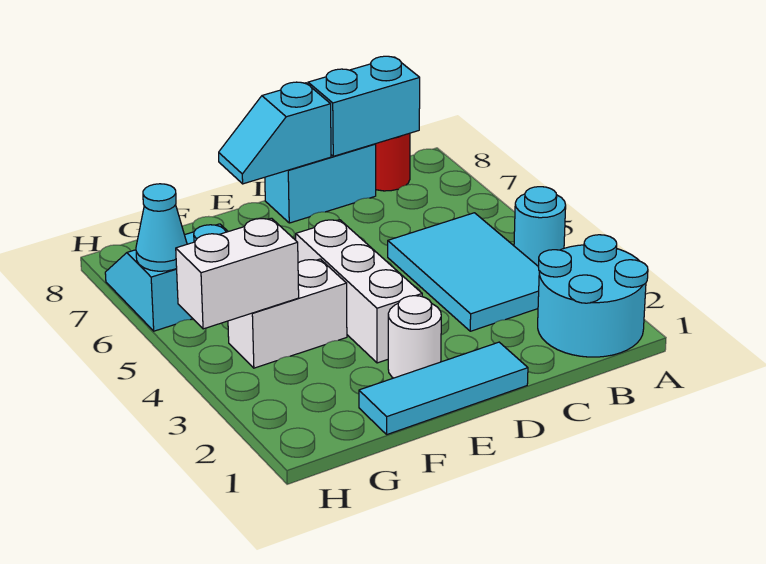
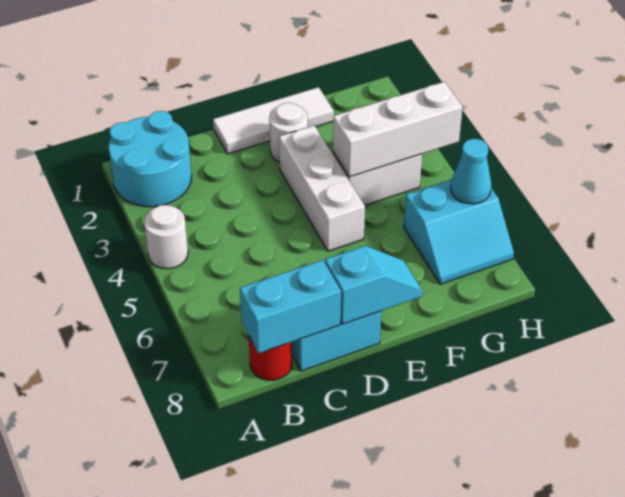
cyan 1x1 round brick [514,187,566,266] -> white 1x1 round brick [144,205,188,269]
cyan 2x3 tile [388,213,539,331] -> none
cyan 1x3 tile [359,342,528,434] -> white 1x3 tile [213,87,334,154]
white 1x2 brick [176,218,299,329] -> white 1x3 brick [333,82,463,177]

